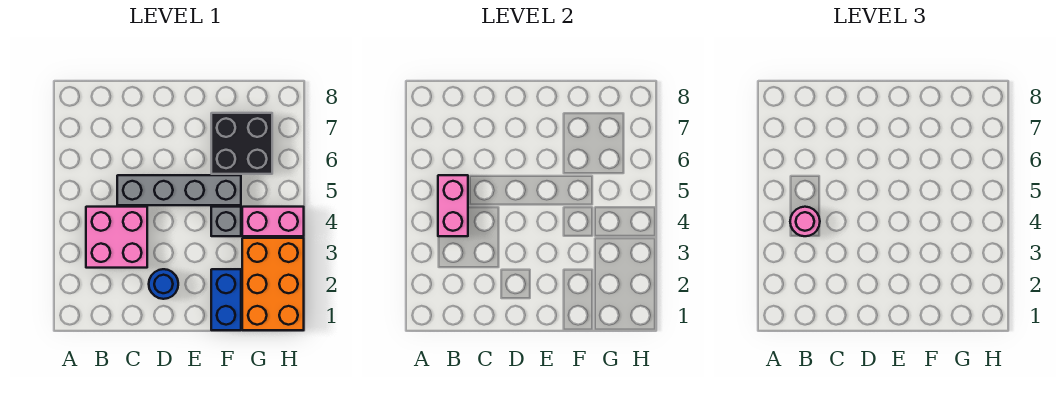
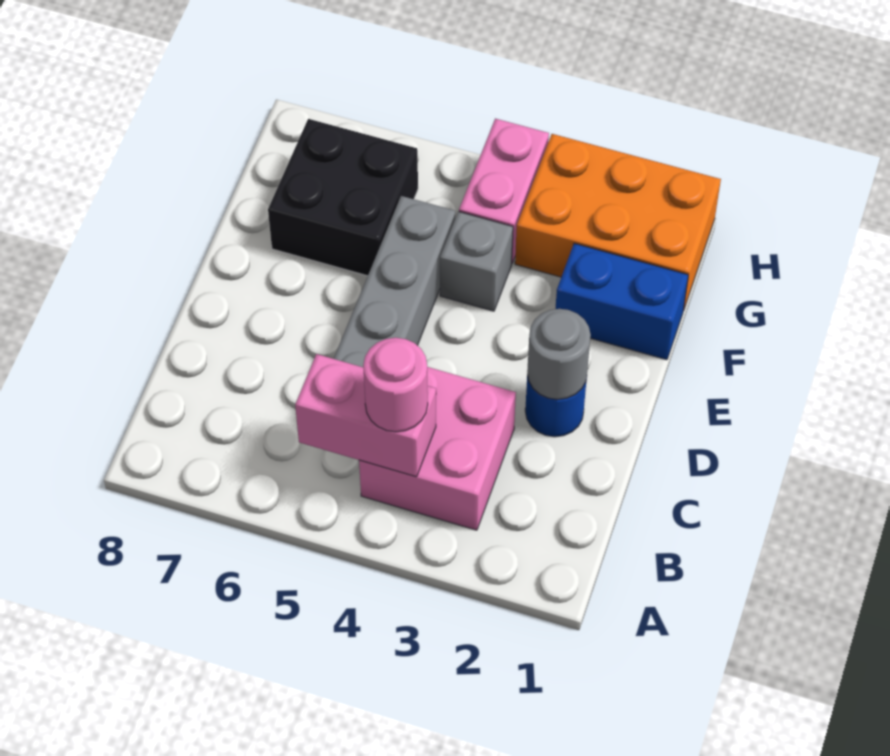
none -> grey 1x1 round brick [527,309,591,400]

